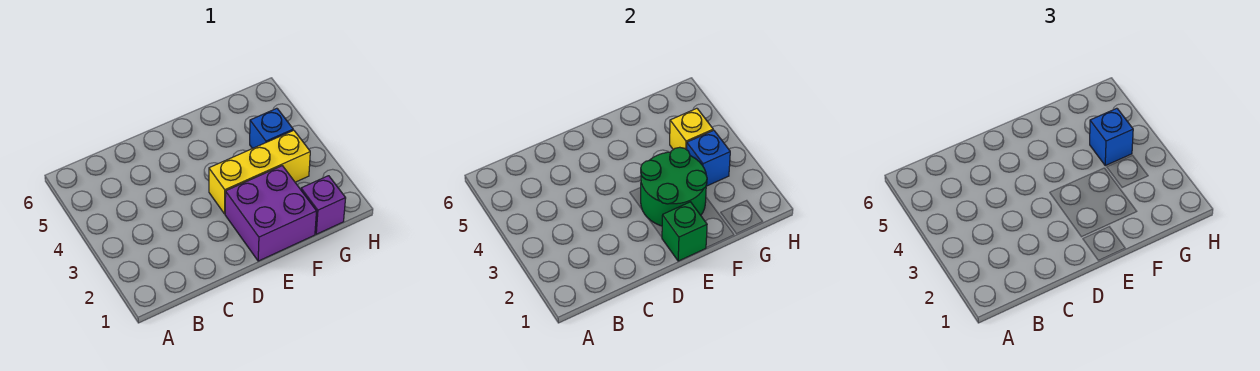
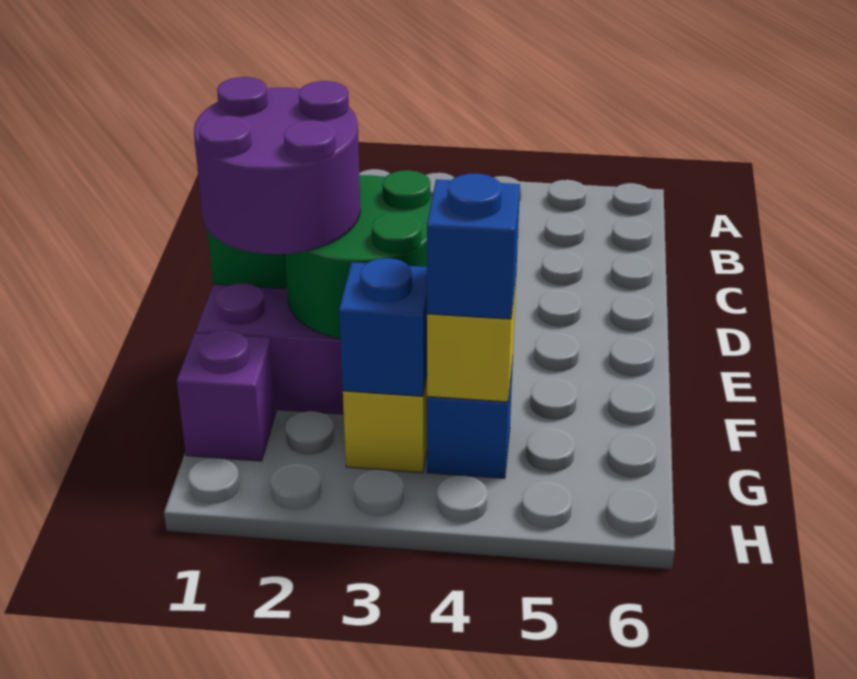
none -> purple 2x2 round brick [194,77,360,254]

